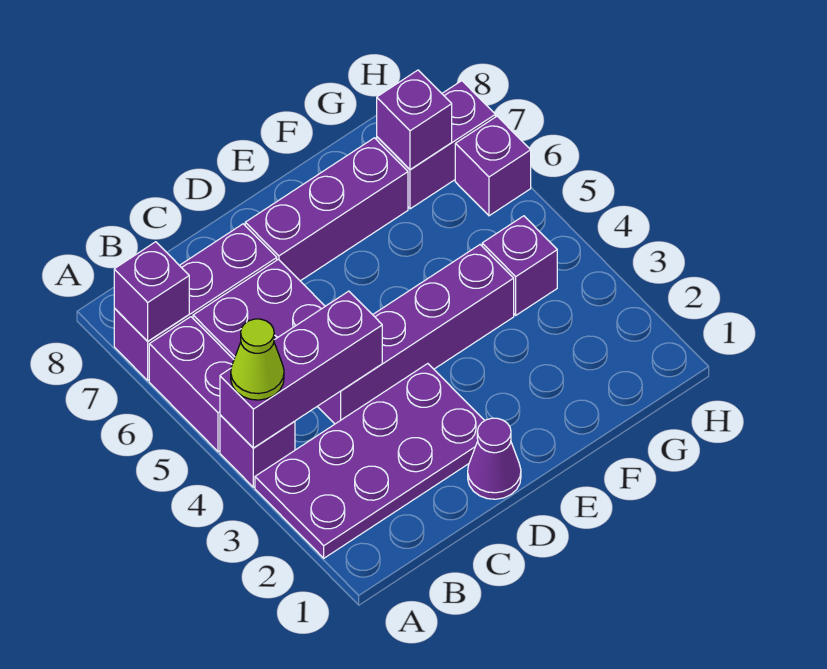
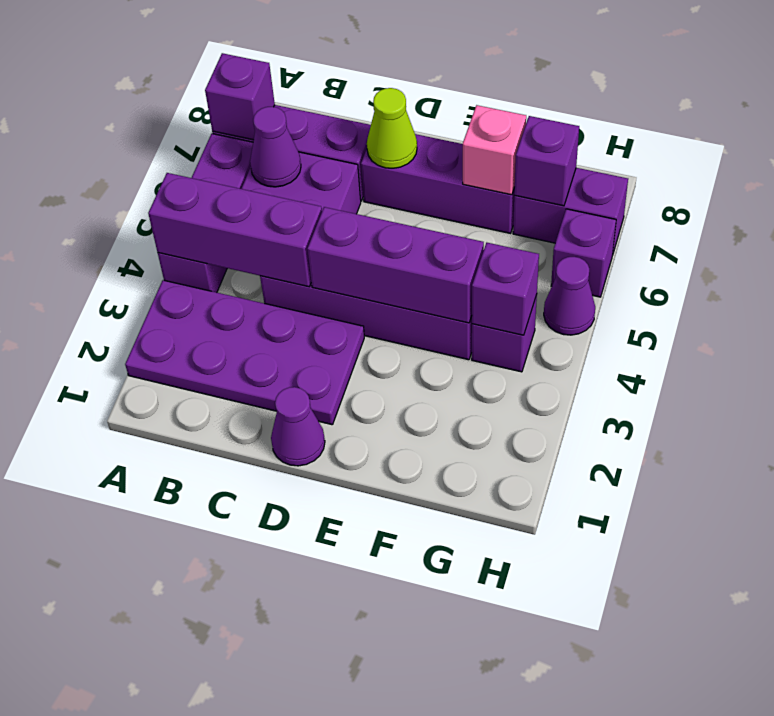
lime 1x1 cone [231,319,284,400] -> lime 1x1 cone moved to [367,88,417,168]
none -> purple 1x1 cone [250,107,301,187]
none -> purple 1x3 brick [307,207,484,323]
none -> pink 1x1 brick [463,105,526,195]
none -> purple 1x1 brick [472,243,539,335]
none -> purple 1x1 cone [544,257,595,335]

